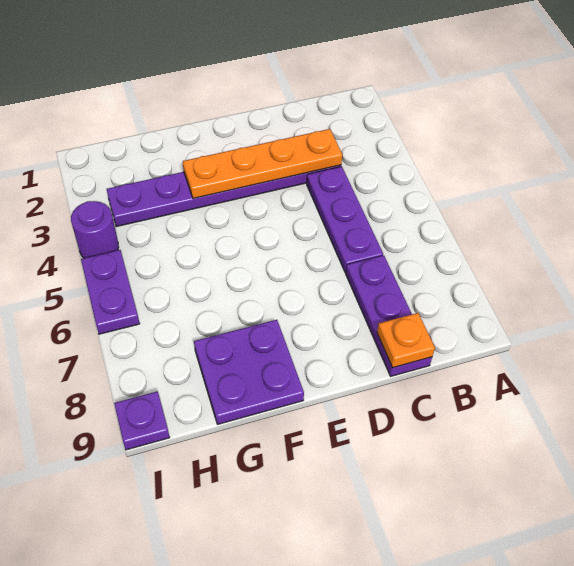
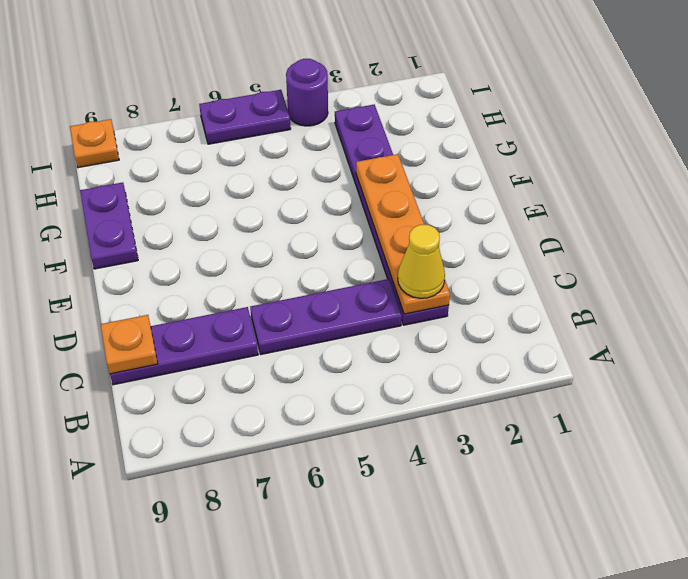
none -> yellow 1x1 cone [398,224,445,298]
purple 2x2 plate [194,320,304,424] -> purple 1x2 plate [80,182,138,269]
purple 1x1 plate [114,391,170,450] -> orange 1x1 plate [70,119,119,168]

